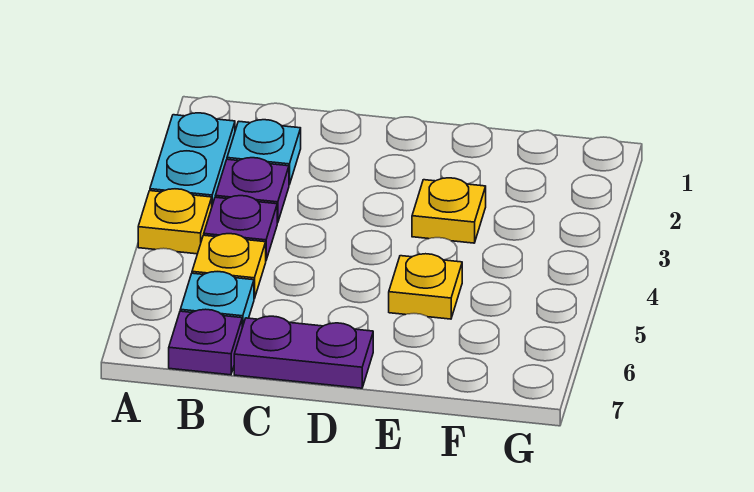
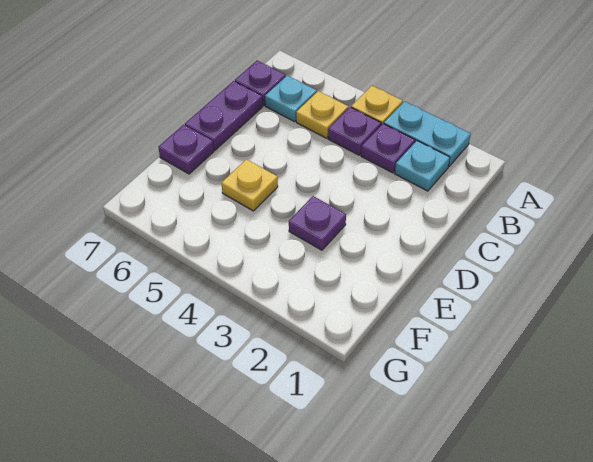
yellow 1x1 plate [412,178,486,243] -> purple 1x1 plate [289,196,346,250]
none -> purple 1x1 plate [158,125,214,174]

